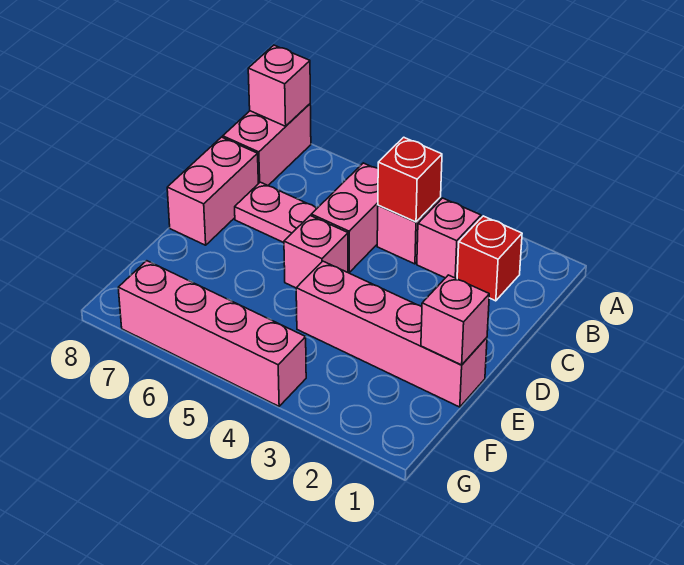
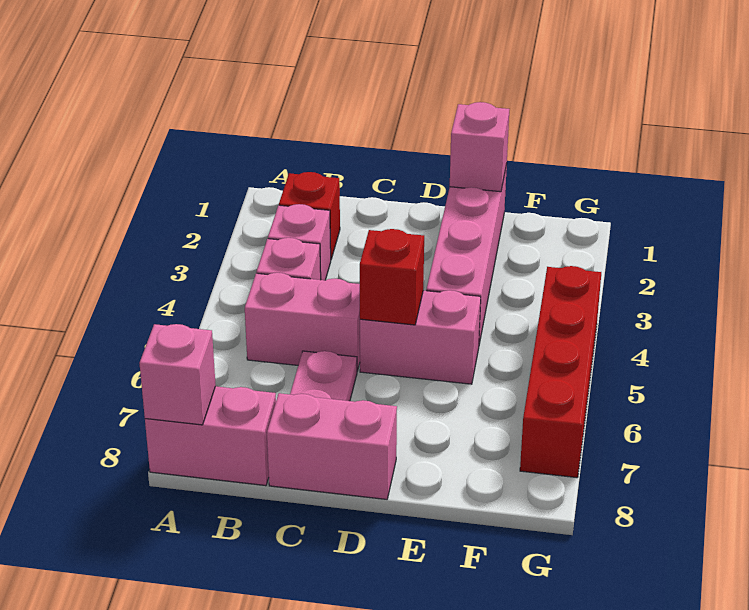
red 1x1 brick [378,137,442,222] -> red 1x1 brick moved to [360,229,424,325]
pink 1x1 brick [284,216,348,288] -> pink 1x2 brick [360,290,481,384]
pink 1x4 brick [118,261,306,406] -> red 1x4 brick [520,266,601,478]

